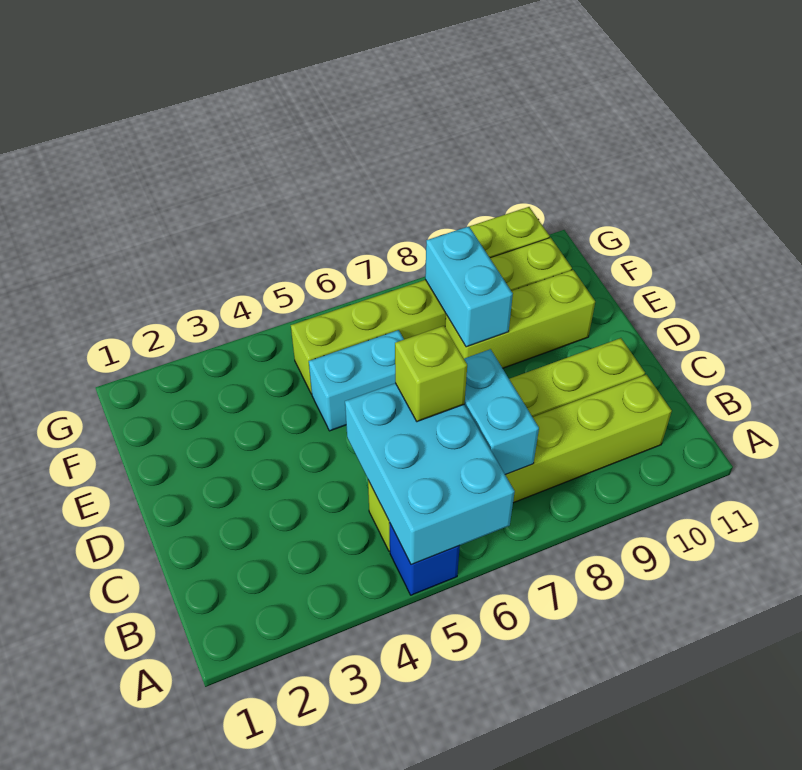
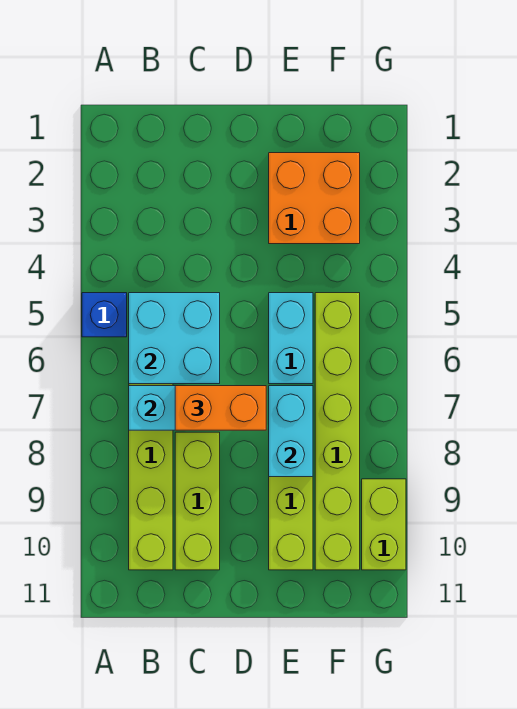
cyan 2x3 brick [345,383,515,565] -> cyan 2x2 brick [129,293,220,384]
lime 1x1 brick [395,326,467,422] -> none
none -> orange 1x2 brick [175,386,266,430]
none -> orange 2x2 brick [269,153,360,244]
cyan 1x2 brick [425,226,513,347] -> cyan 1x2 brick turned to [269,386,313,477]

